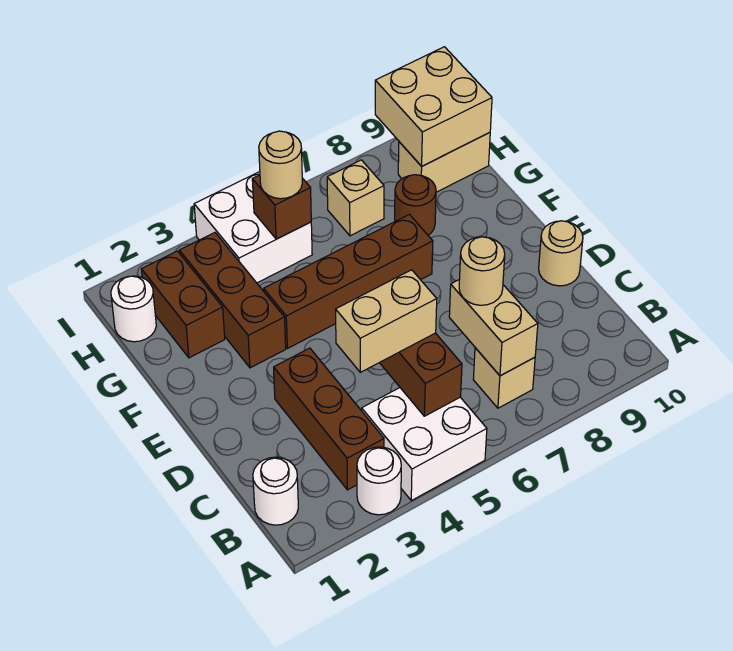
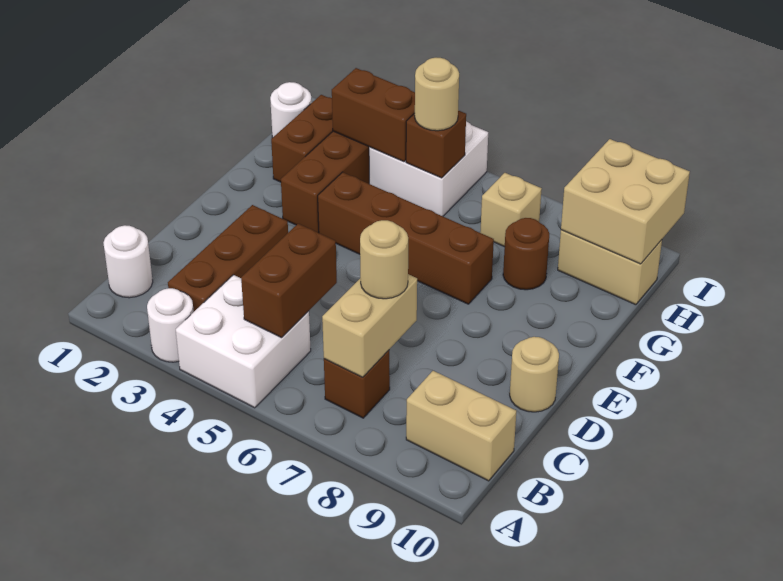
tan 1x1 brick [473,348,535,408] -> brown 1x1 brick [324,350,390,418]
tan 1x2 brick [336,270,437,372] -> tan 1x2 brick moved to [406,371,516,481]
none -> brown 1x2 brick [332,68,415,162]

